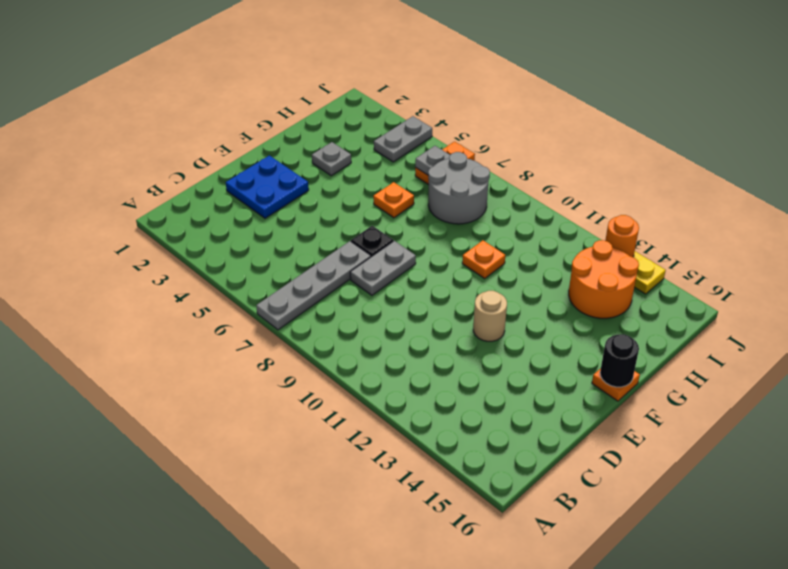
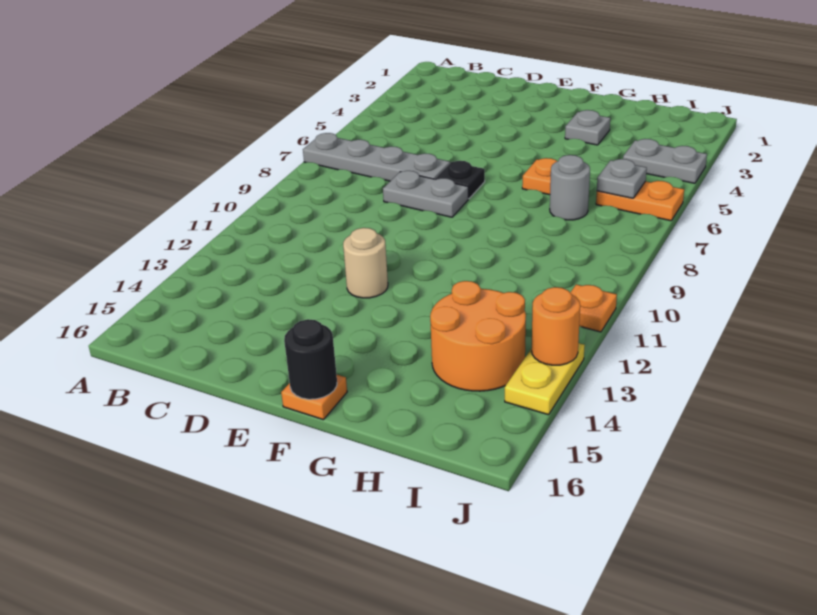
blue 2x2 plate [226,155,309,218] -> none
orange 1x1 plate [462,240,505,278] -> orange 1x1 plate moved to [570,284,617,332]
grey 2x2 round brick [428,152,490,224] -> grey 1x1 round brick [550,155,590,220]

